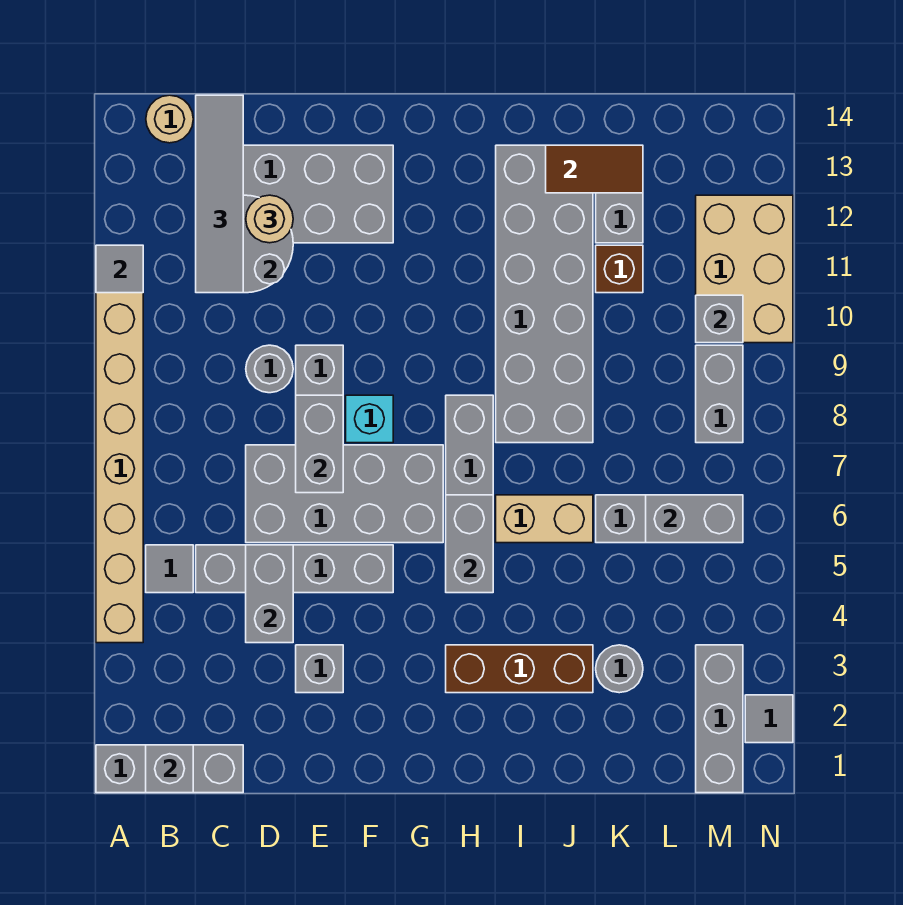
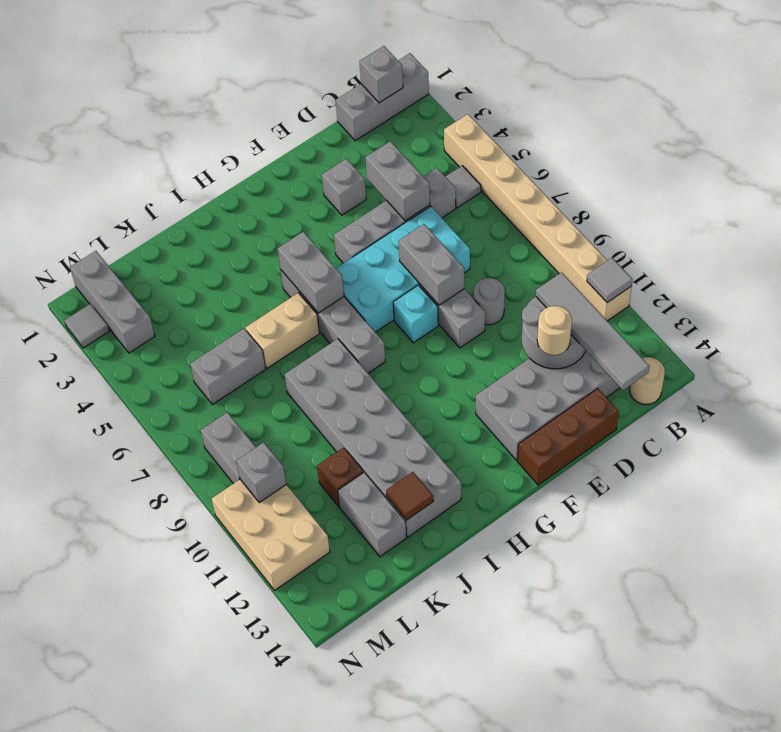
grey 2x4 brick [246,445,443,543] -> cyan 2x4 brick [336,206,470,332]
brown 1x3 brick [446,645,593,693] -> brown 1x3 brick moved to [518,389,619,485]
brown 1x2 tile [546,145,643,193] -> brown 1x1 tile [386,472,433,520]
grey 1x1 round brick [596,645,643,693] -> none
grey 1x2 brick [646,495,743,543] -> none

